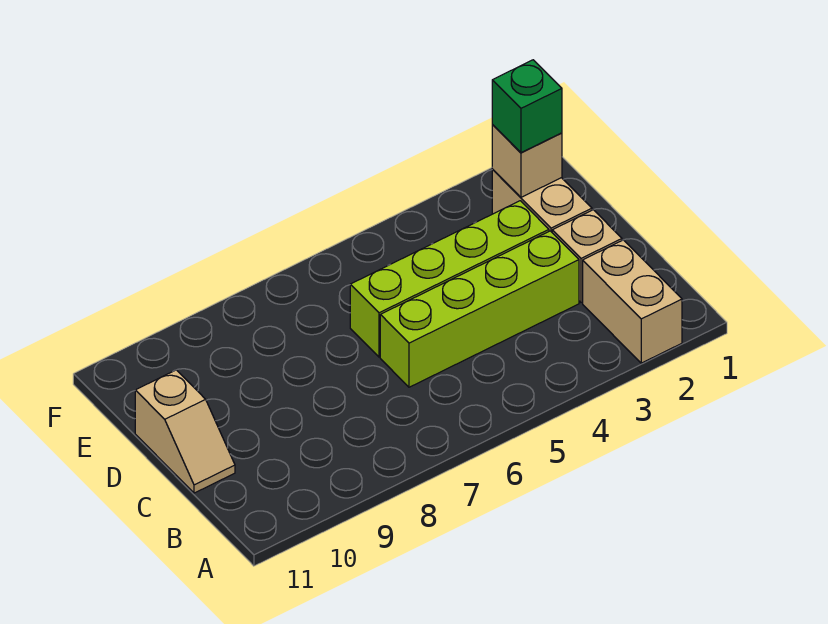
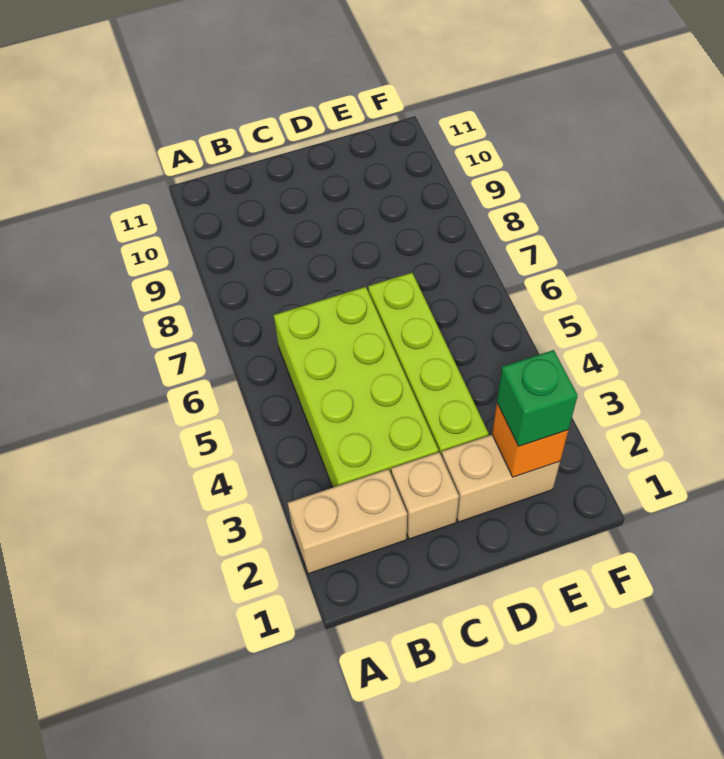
lime 1x4 brick [380,231,579,387] -> lime 2x4 brick [274,287,438,488]
tan 1x2 slope [135,370,235,493] -> none
tan 1x1 brick [492,125,562,197] -> orange 1x1 brick [492,404,568,477]

